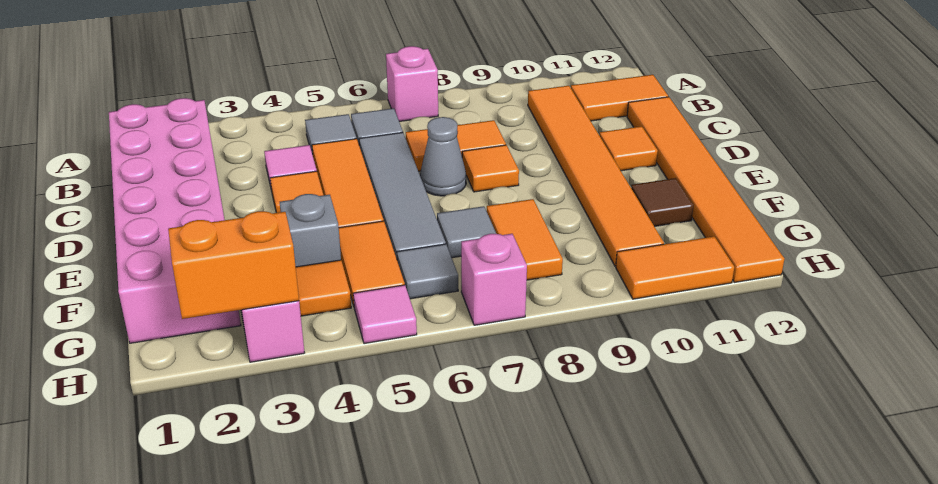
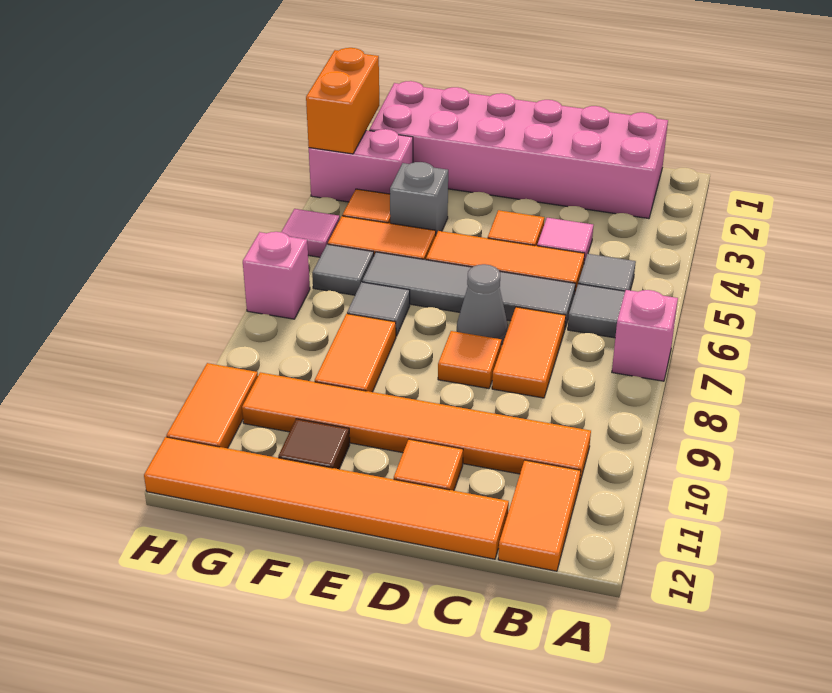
orange 1x2 tile [487,199,563,280] -> orange 1x2 tile turned to [315,314,396,392]

